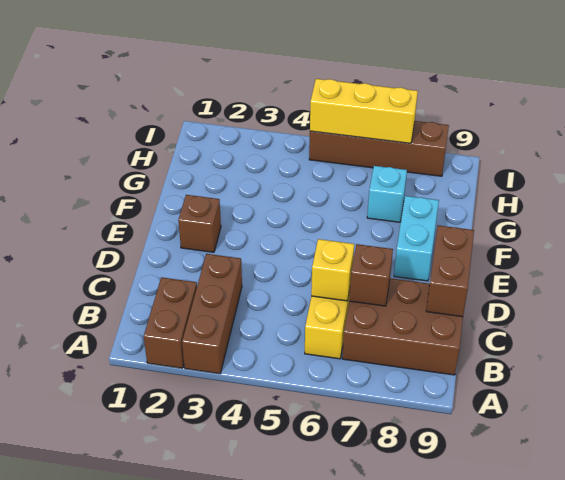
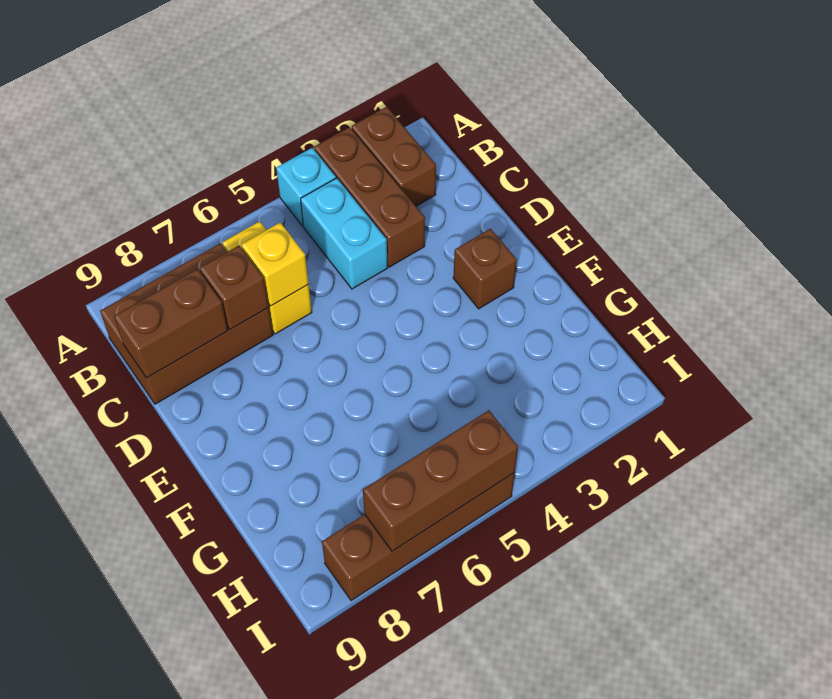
brown 1x2 brick [426,225,474,317] -> brown 1x2 brick turned to [114,269,228,378]
cyan 1x2 brick [394,196,439,281] -> cyan 1x2 brick moved to [301,178,388,289]
cyan 1x1 brick [367,166,407,222] -> cyan 1x1 brick moved to [276,148,336,226]
yellow 1x3 brick [310,79,418,143] -> brown 1x3 brick [363,410,518,551]

